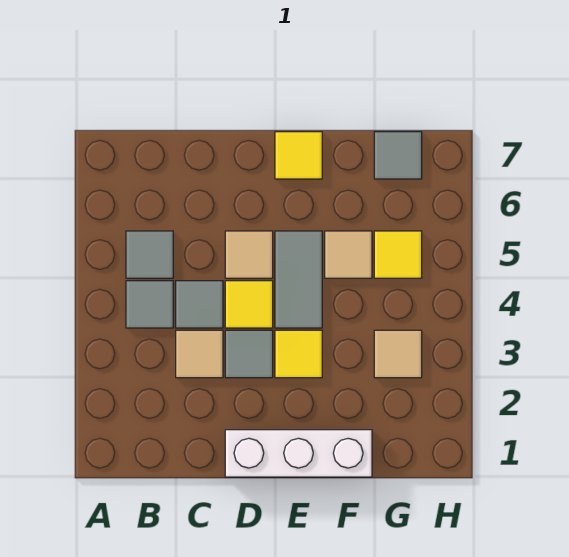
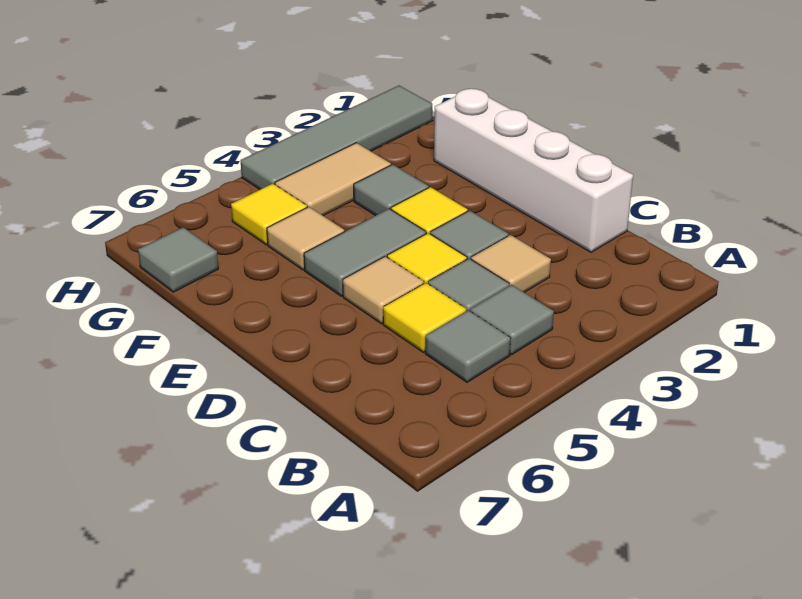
white 1x3 brick [225,430,372,477] -> white 1x4 brick [434,89,633,252]
yellow 1x1 tile [275,132,322,179] -> yellow 1x1 tile moved to [383,283,466,352]
none -> grey 1x1 tile [354,164,429,216]
tan 1x1 tile [374,330,422,378] -> tan 1x2 tile [275,143,391,216]
none -> grey 1x4 tile [241,86,432,189]

